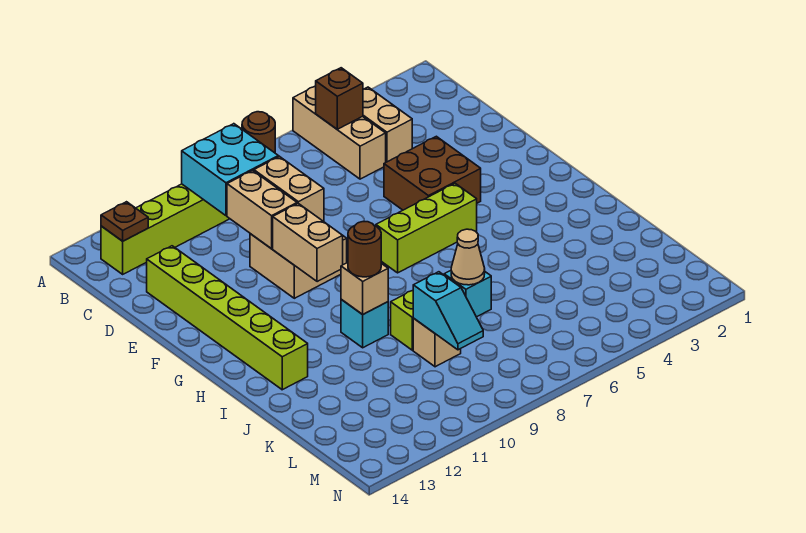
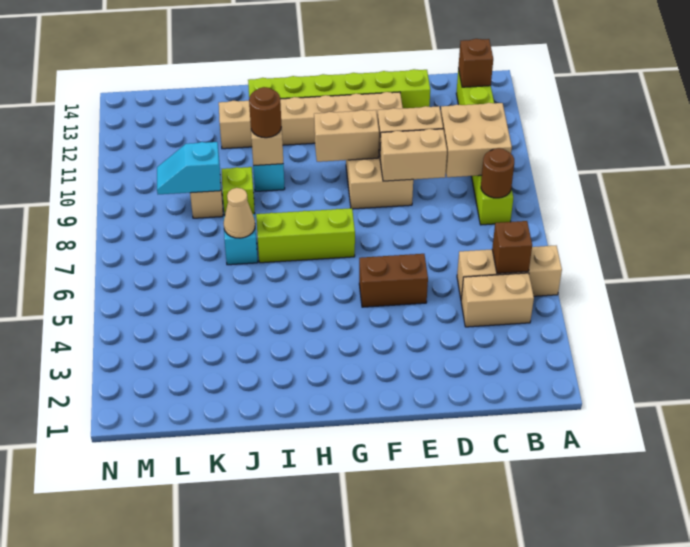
cyan 2x2 brick [182,124,278,216] -> tan 2x2 brick [440,103,512,177]
brown 1x1 plate [101,202,148,241] -> brown 1x1 brick [458,39,493,87]
brown 2x2 brick [384,136,481,210] -> brown 1x2 brick [359,254,428,307]
none -> tan 1x6 brick [219,92,403,149]
lime 1x3 brick [376,183,477,273] -> lime 1x3 brick turned to [256,208,355,263]

